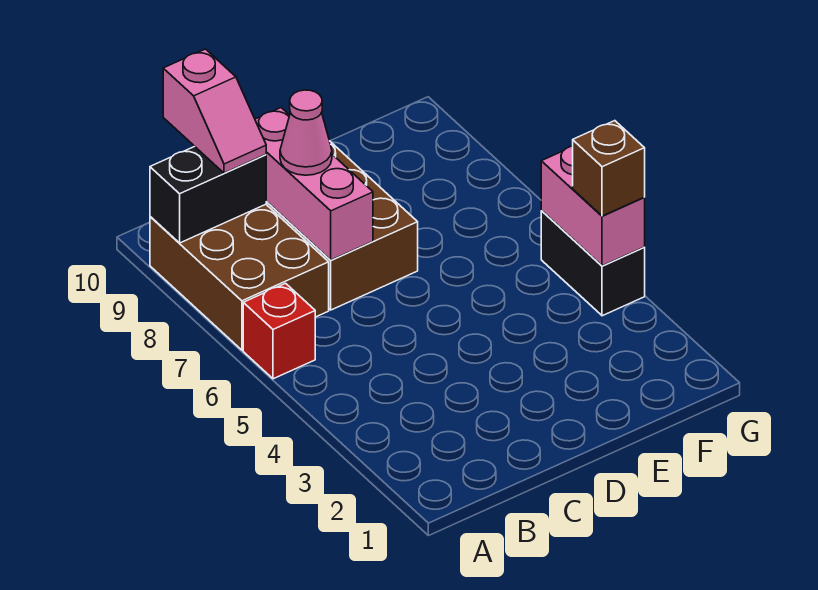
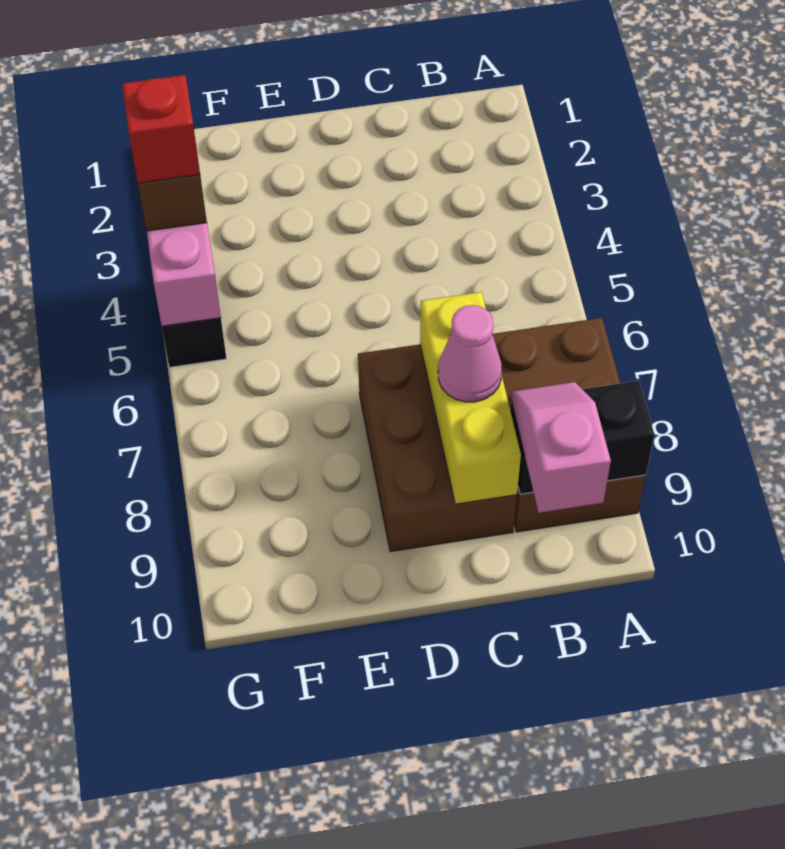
red 1x1 brick [243,283,315,379] -> red 1x1 brick moved to [122,75,200,183]
pink 1x3 brick [255,108,373,260] -> yellow 1x3 brick [420,292,521,504]

